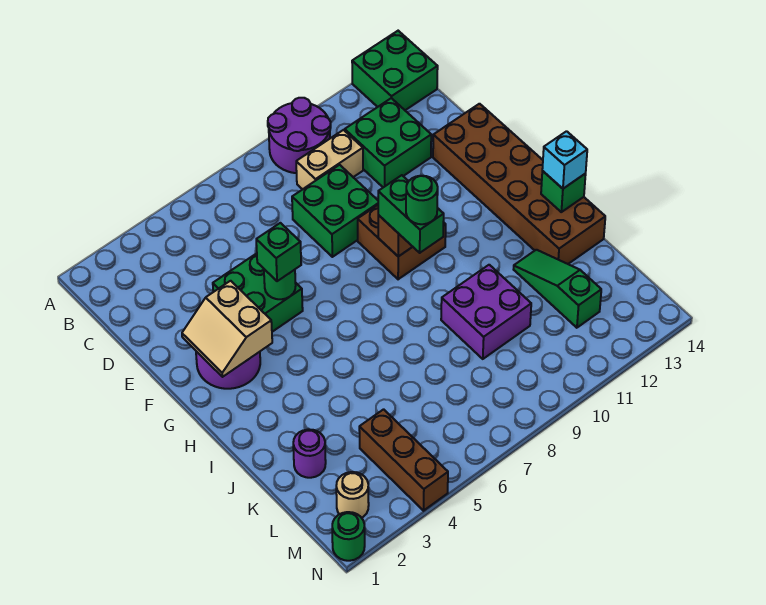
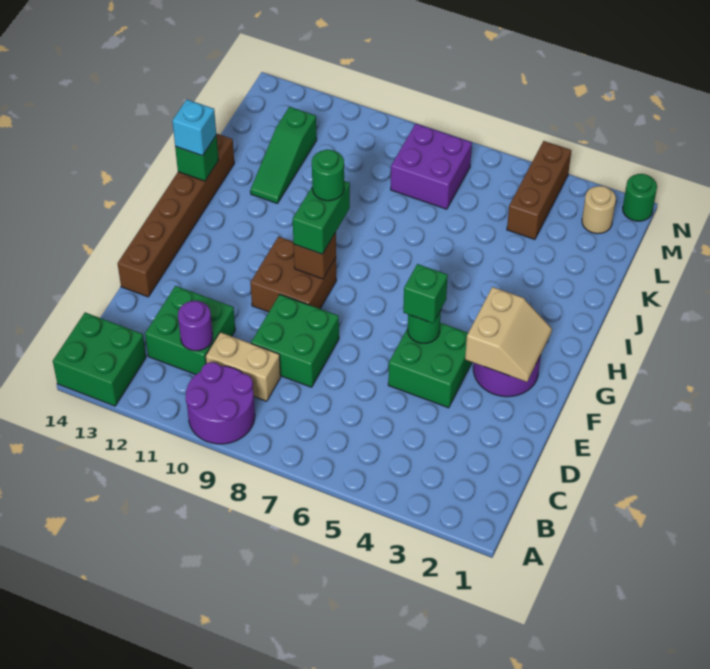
brown 2x6 brick [433,104,605,264] -> brown 1x6 brick [118,134,234,297]
purple 2x2 brick [441,265,531,359] -> purple 2x2 brick moved to [391,124,472,209]
purple 1x1 round brick [293,429,326,478] -> purple 1x1 round brick moved to [178,301,213,351]

